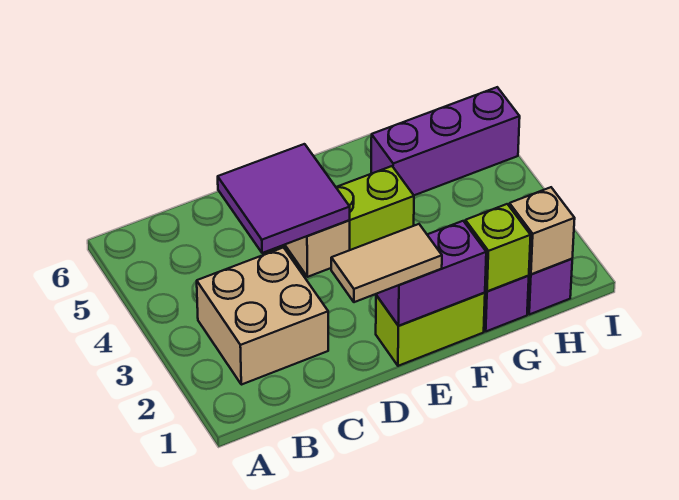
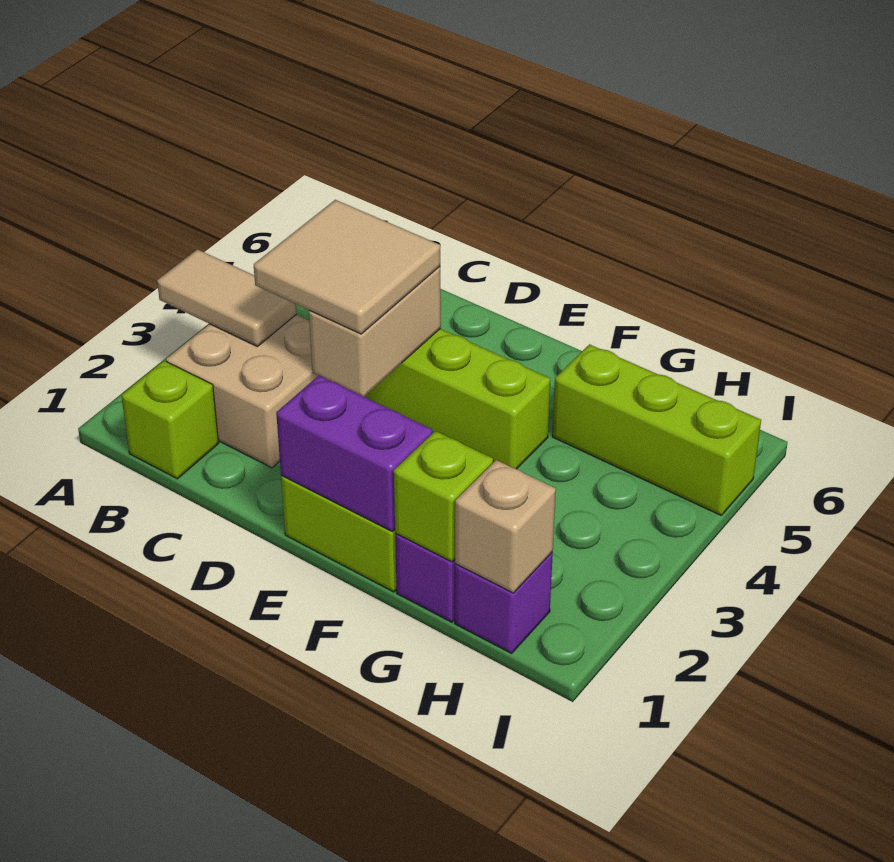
none -> lime 1x1 brick [121,361,219,479]
purple 2x2 tile [218,144,350,253] -> tan 2x2 tile [254,200,440,334]
tan 1x2 tile [331,224,442,302] -> tan 1x2 tile moved to [157,249,297,346]
purple 1x3 brick [371,87,520,195] -> lime 1x3 brick [552,344,761,515]

